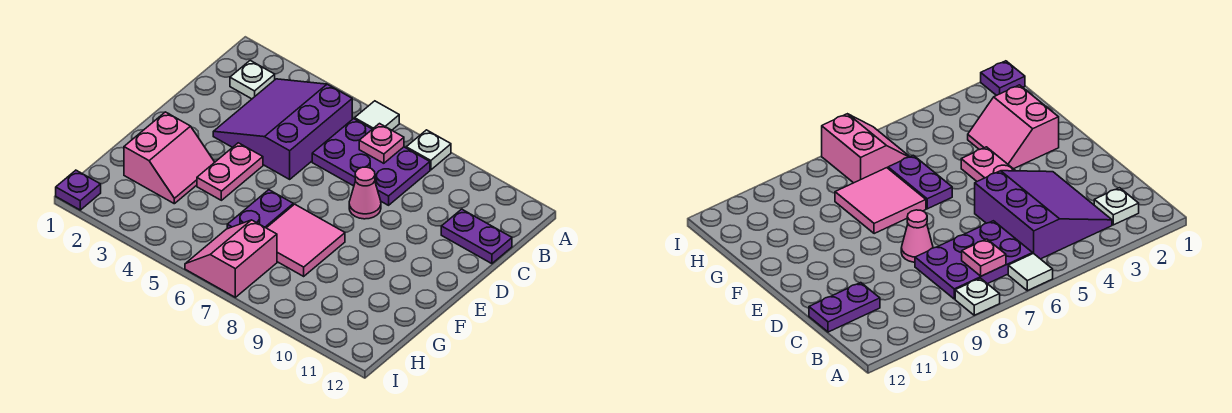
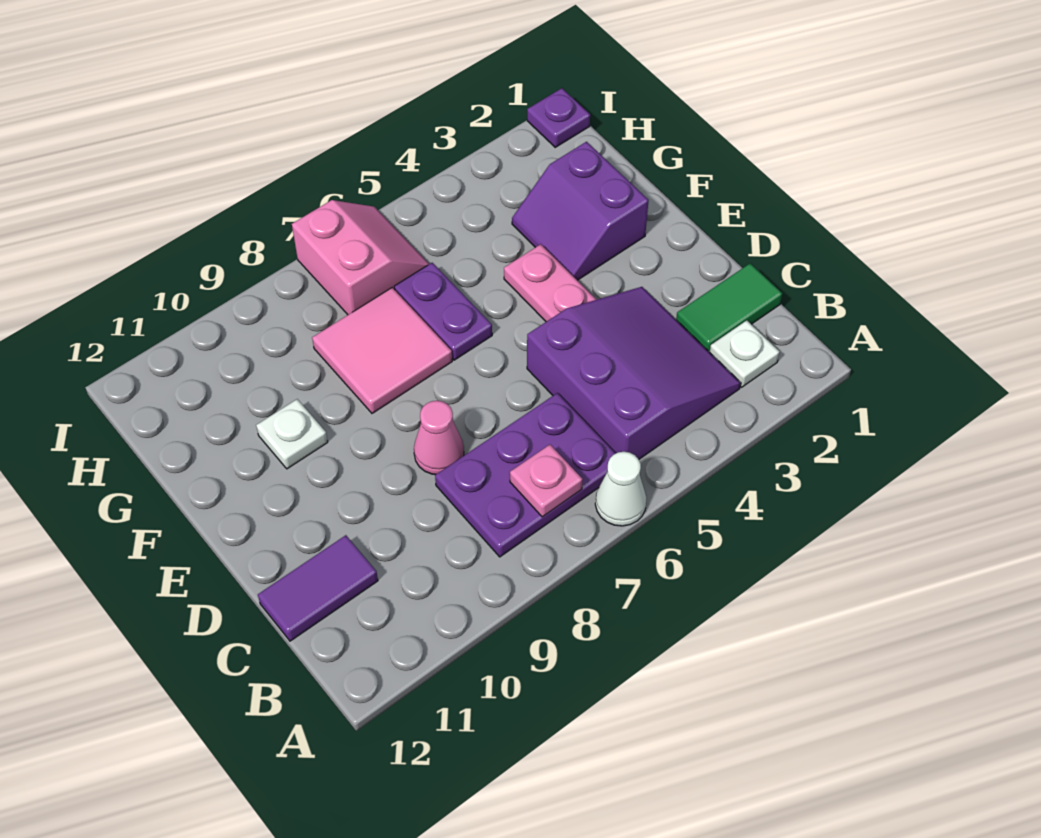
white 1x1 tile [355,101,399,130] -> white 1x1 cone [595,452,647,526]
white 1x1 plate [406,130,451,170] -> white 1x1 plate moved to [256,399,328,469]
none -> green 1x2 tile [676,263,782,352]
purple 1x2 plate [441,209,512,264] -> purple 1x2 tile [258,535,378,641]
pink 2x2 slope [124,112,215,204] -> purple 2x2 slope [512,142,649,280]

